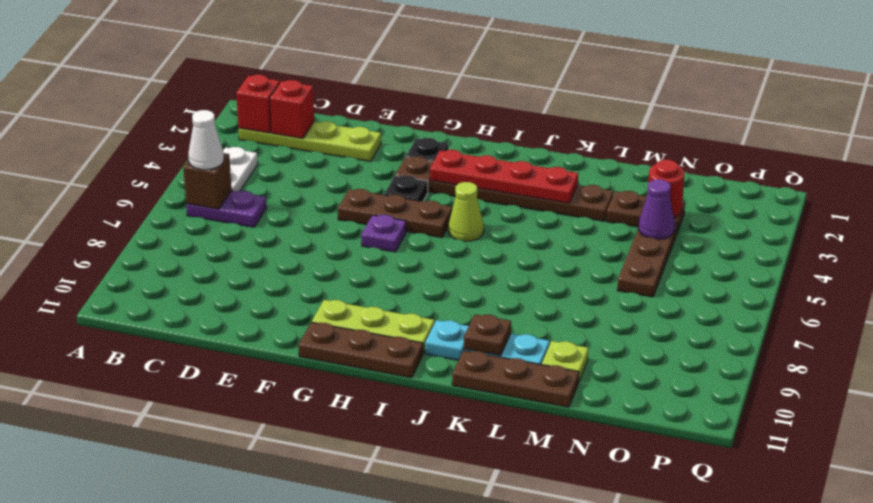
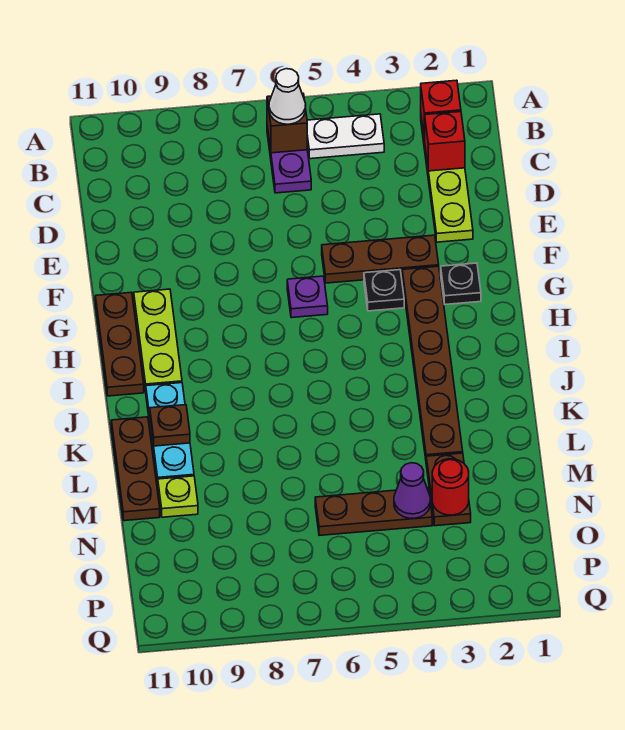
brown 1x3 plate [338,189,452,238] -> brown 1x3 plate turned to [322,235,439,283]
red 1x4 plate [430,150,578,203] -> none
lime 1x1 cone [448,182,484,241] -> none

